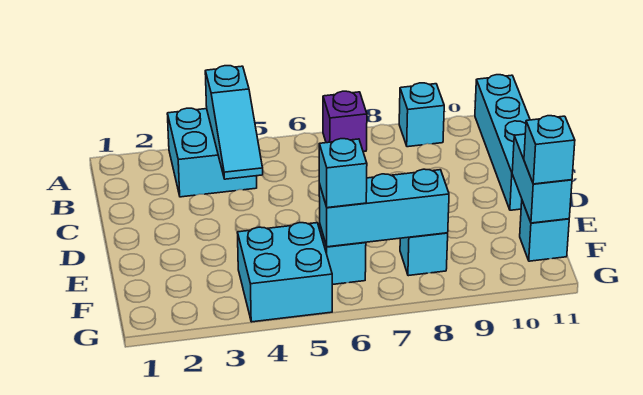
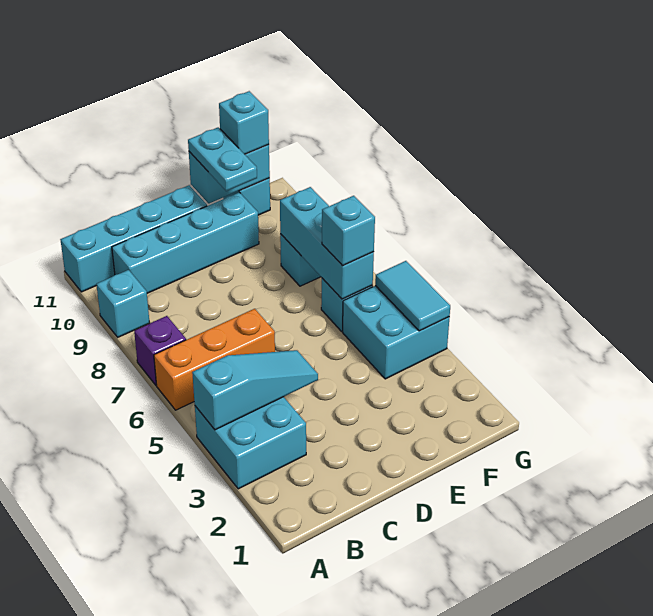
none -> orange 1x3 brick [154,309,275,410]
none -> cyan 1x4 brick [112,192,259,293]
none -> cyan 1x2 plate [188,127,257,191]
none -> cyan 1x2 tile [375,261,450,331]

